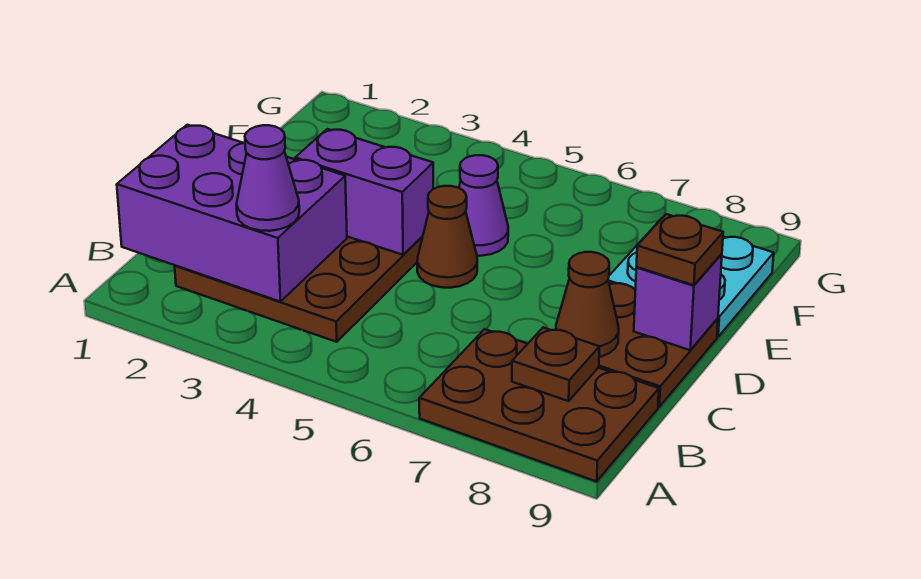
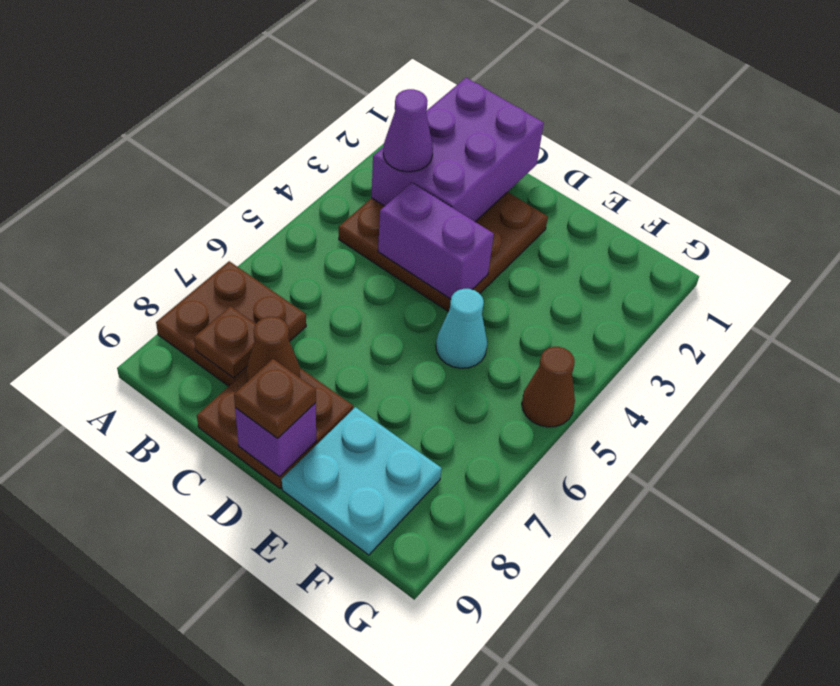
brown 2x3 plate [419,329,659,481] -> brown 2x2 plate [156,261,306,386]
purple 1x2 brick [295,129,433,255] -> purple 1x2 brick turned to [378,183,494,299]
brown 1x1 cone [417,186,477,288] -> brown 1x1 cone moved to [522,347,575,427]
purple 1x1 cone [459,155,508,256] -> cyan 1x1 cone [436,289,487,368]

